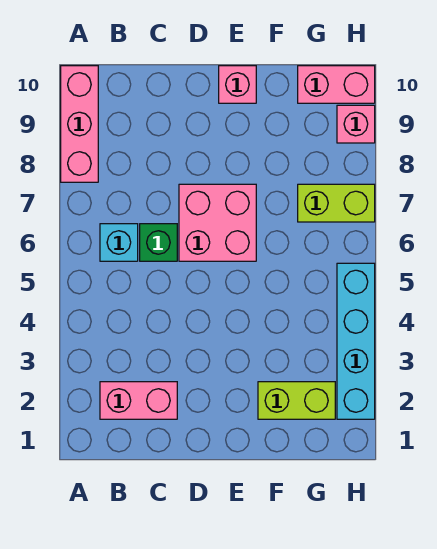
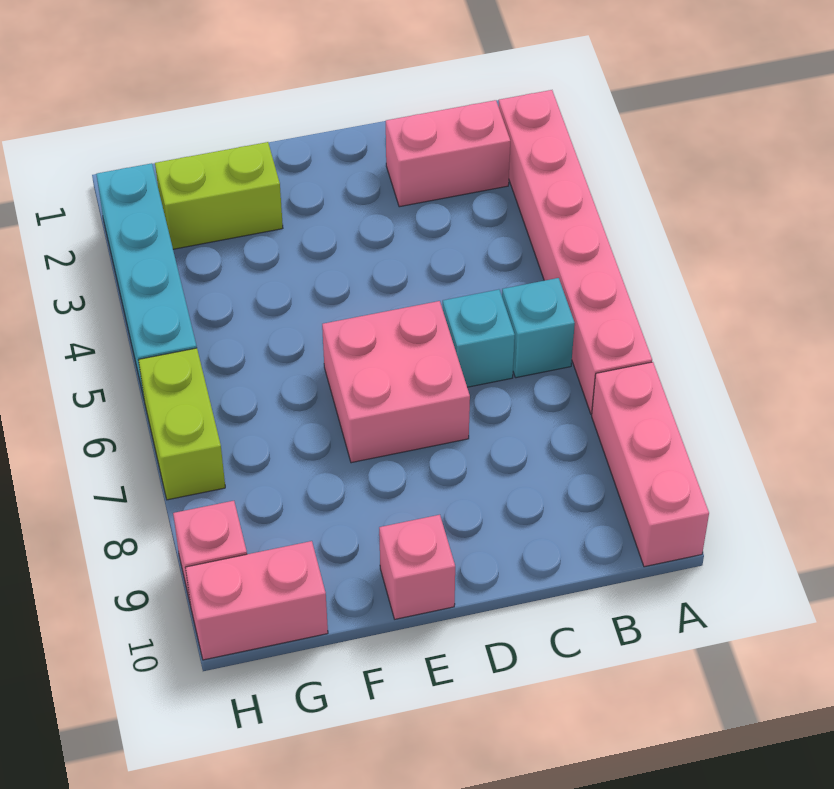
none -> pink 1x6 brick [499,90,652,414]
green 1x1 brick [140,224,177,261] -> cyan 1x1 brick [443,289,515,387]
lime 1x2 brick [298,184,375,222] -> lime 1x2 brick turned to [138,348,225,500]

